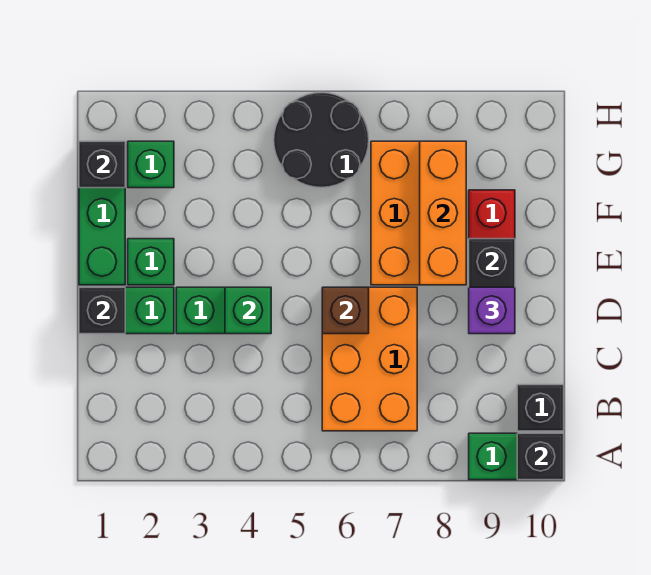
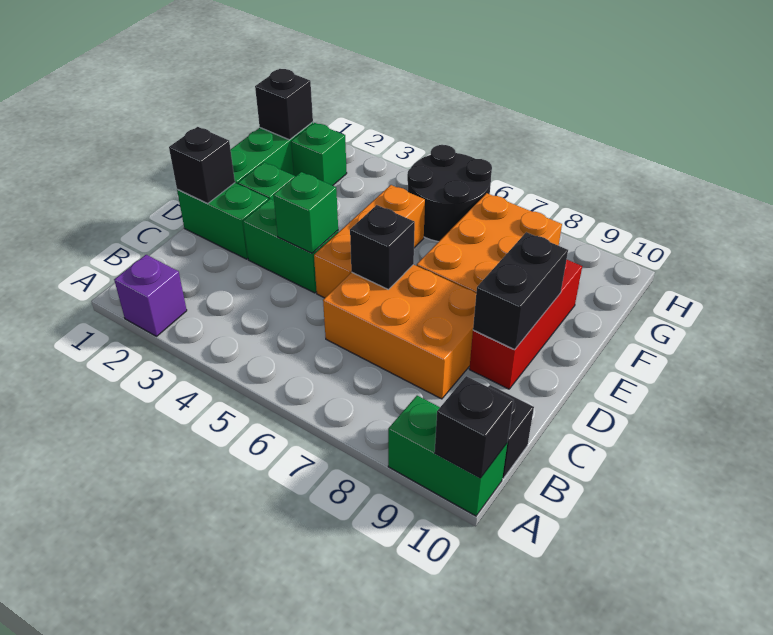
orange 2x3 brick [322,287,417,431] -> orange 2x3 brick turned to [323,265,476,399]
brown 1x1 brick [322,287,369,334] -> black 1x1 brick [350,205,415,289]
purple 1x1 brick [469,287,515,334] -> purple 1x1 brick moved to [114,255,187,336]
orange 1x3 brick [420,141,466,285] -> orange 1x3 brick moved to [314,185,425,298]

